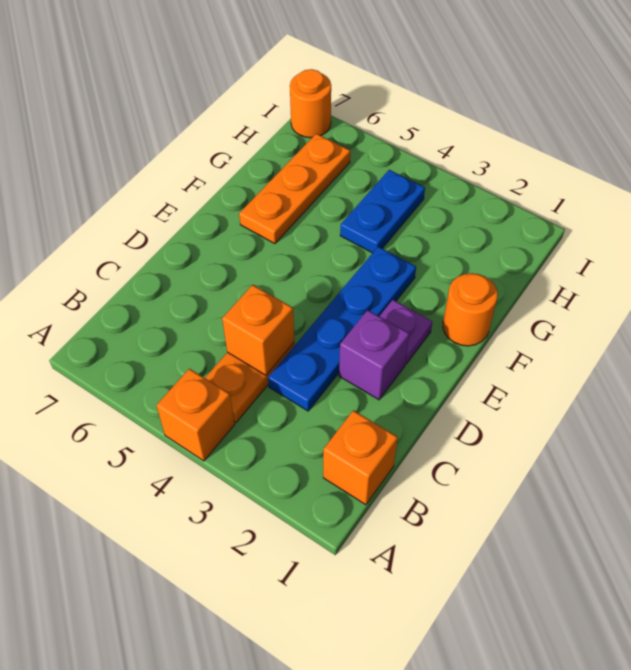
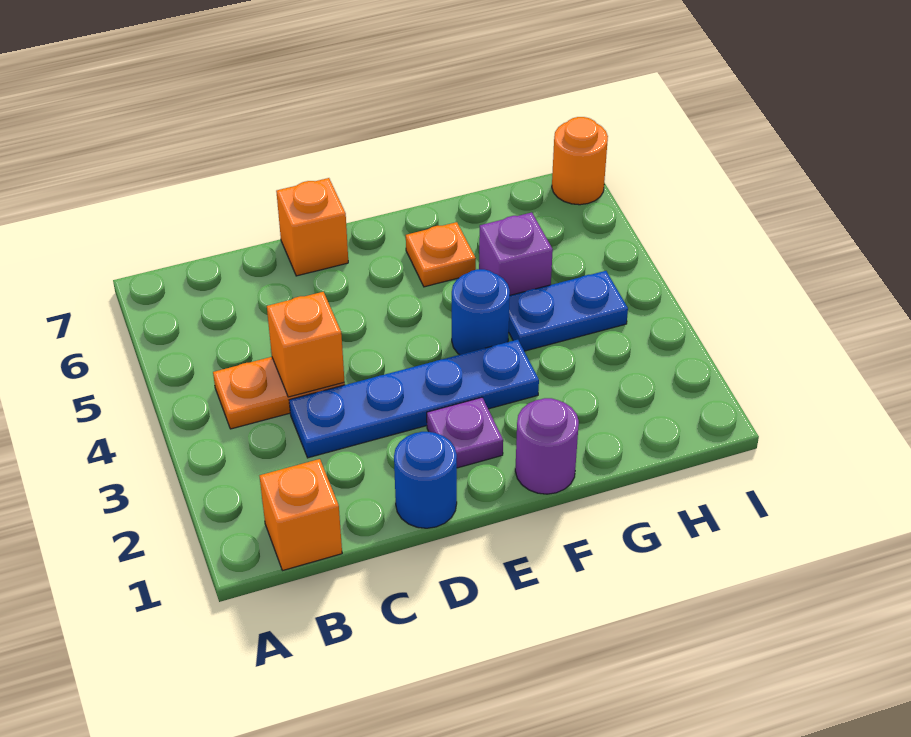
orange 1x1 brick [156,369,235,461] -> orange 1x1 brick moved to [276,178,348,276]
none -> blue 1x1 round brick [394,432,457,528]
purple 1x1 brick [339,310,409,400] -> purple 1x1 brick moved to [479,212,553,295]
orange 1x1 round brick [443,273,498,346] -> purple 1x1 round brick [515,398,579,494]
none -> blue 1x1 round brick [452,269,510,355]
orange 1x3 plate [239,134,350,244] -> orange 1x1 plate [406,222,476,287]

